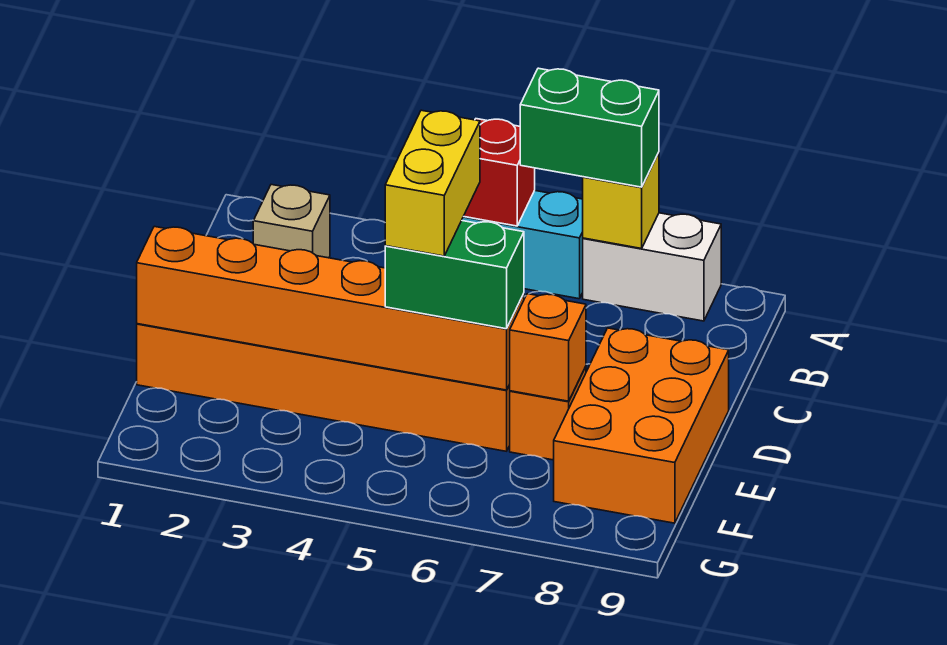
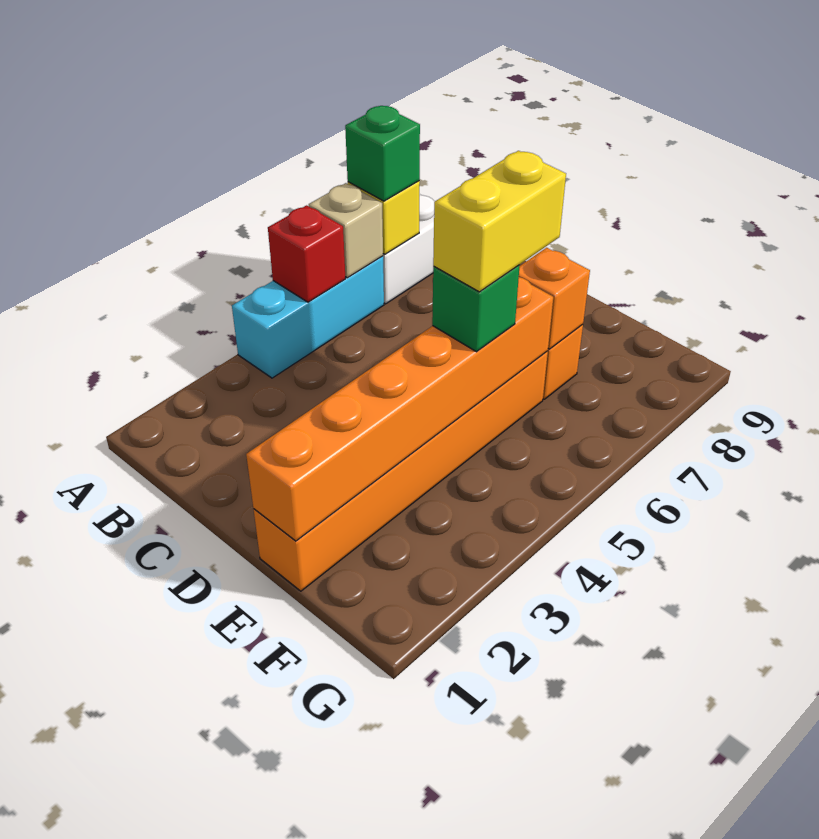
green 1x2 brick [520,68,659,187] -> green 1x1 brick [345,106,420,201]
tan 1x1 brick [253,185,330,258] -> tan 1x1 brick moved to [309,183,383,278]
yellow 1x2 brick [385,110,480,256] -> yellow 1x2 brick turned to [433,151,566,292]
orange 2x3 brick [554,328,729,523] -> none
green 1x2 brick [385,221,524,329] -> green 1x1 brick [432,265,520,352]

